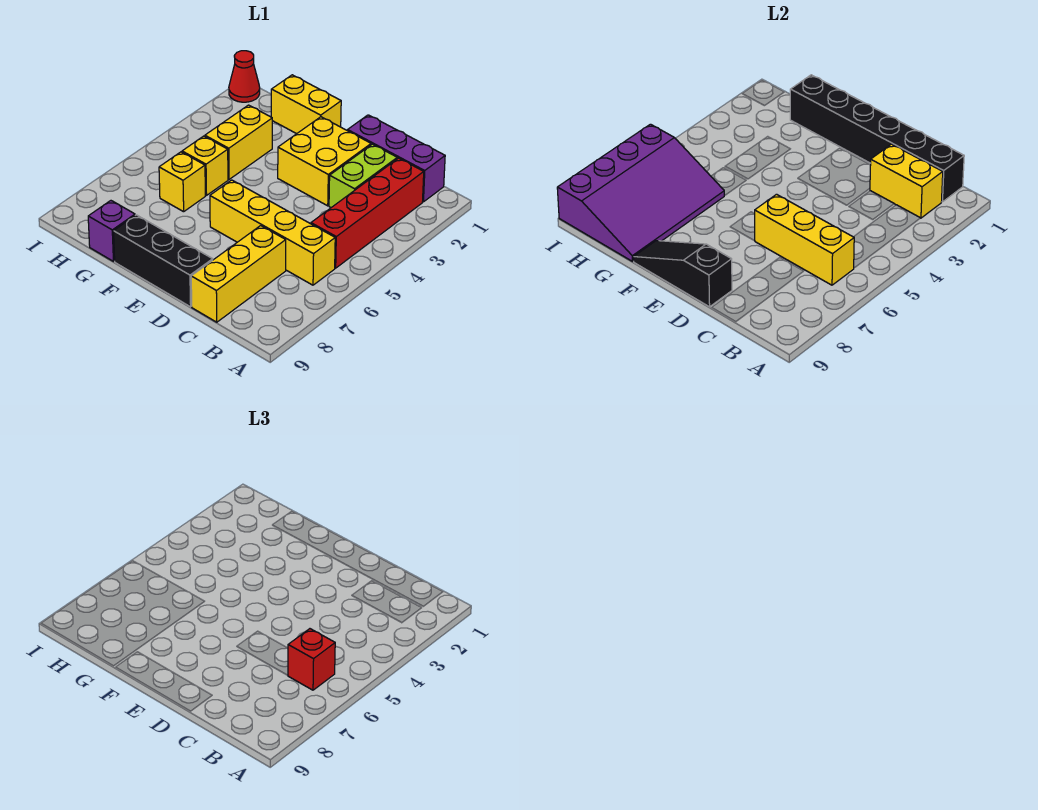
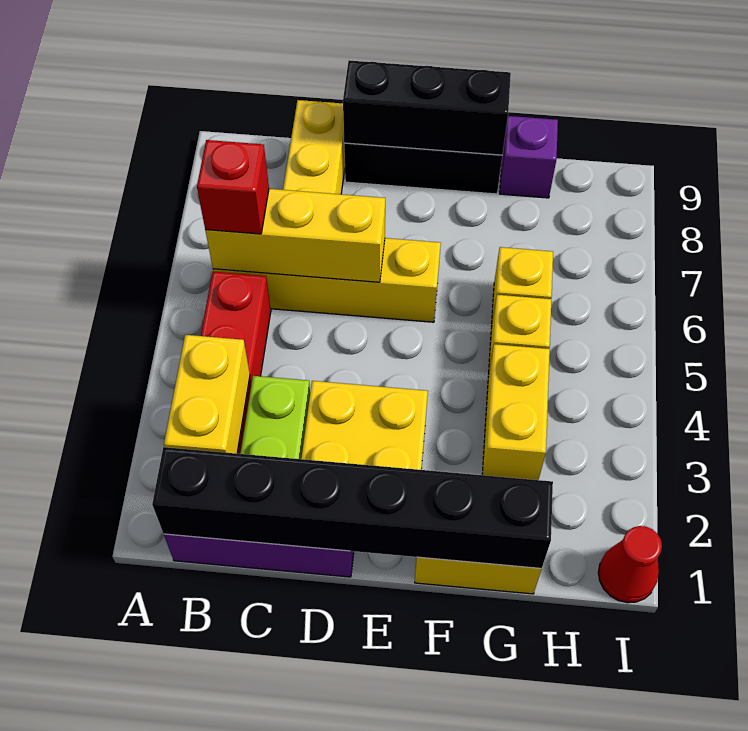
yellow 1x2 brick [870,144,943,218] -> yellow 1x2 brick turned to [164,335,250,454]
black 1x3 slope [634,241,732,307] -> black 1x3 brick [343,60,511,155]
purple 3x4 slope [557,124,724,261] -> none

